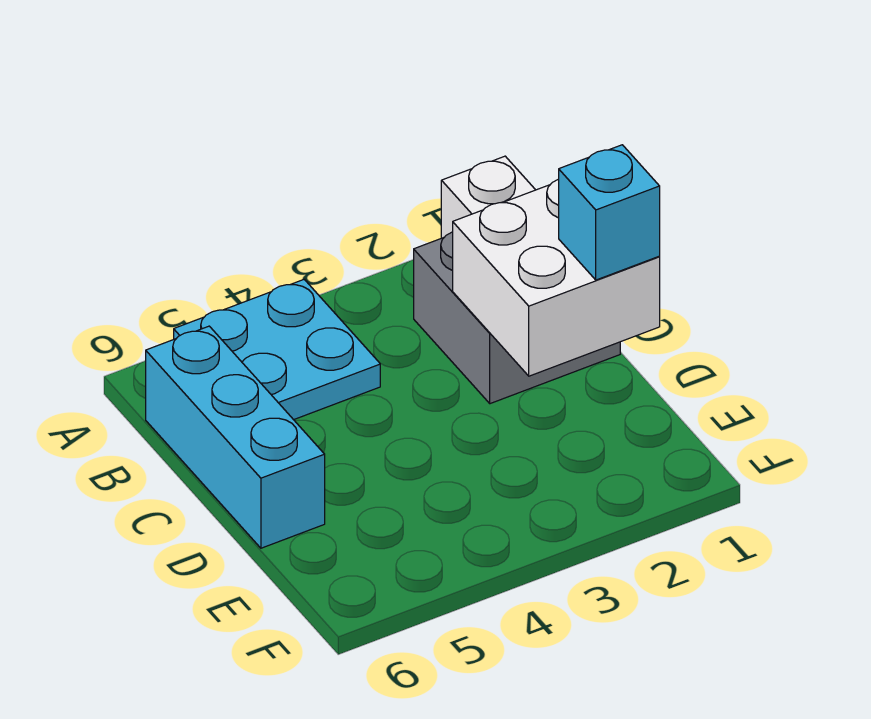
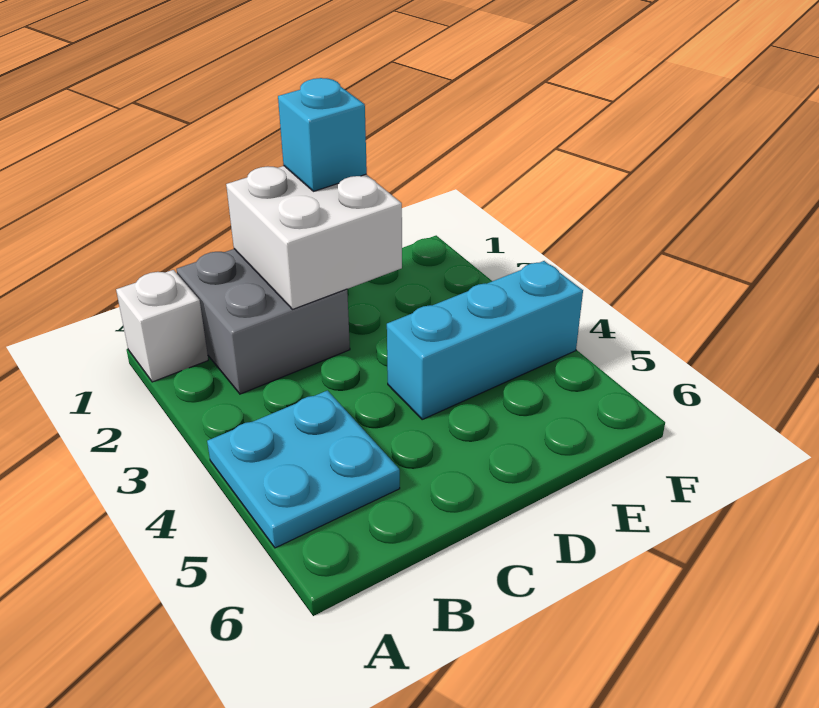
cyan 1x3 brick [146,326,325,548] -> cyan 1x3 brick moved to [387,261,583,419]

